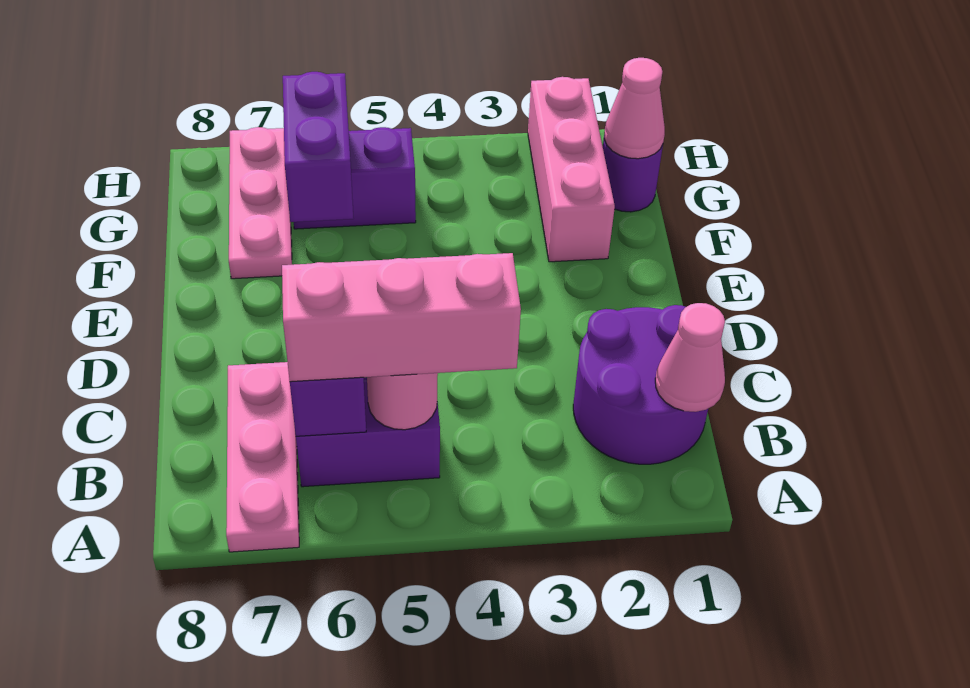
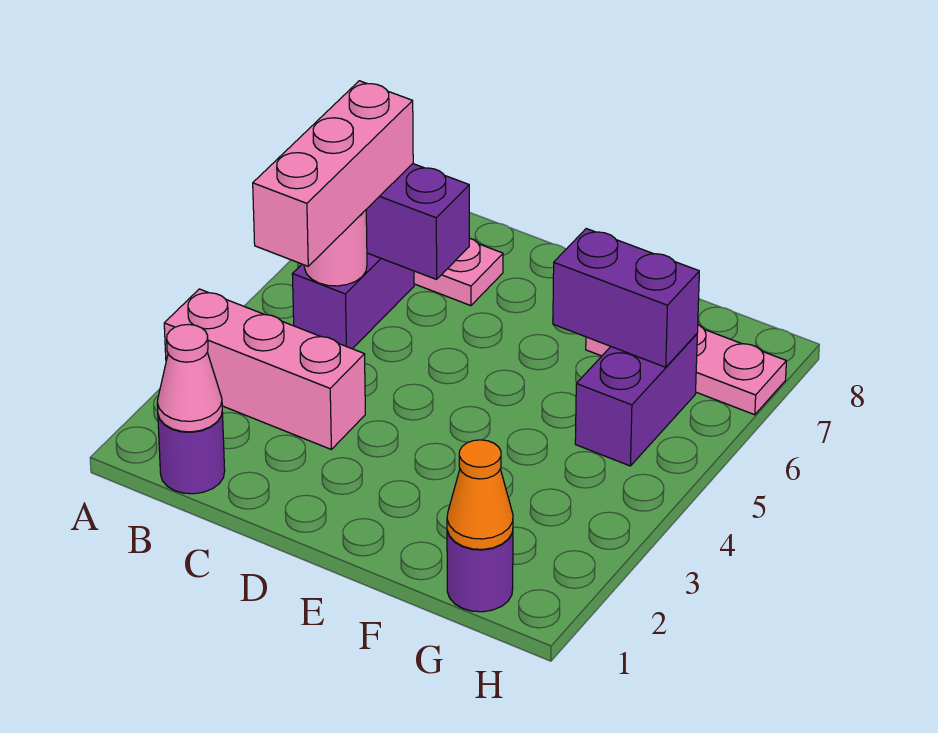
purple 2x2 round brick [573,305,708,464] -> purple 1x1 round brick [158,412,225,494]
pink 1x3 brick [528,77,615,262] -> pink 1x3 brick moved to [164,289,365,449]
pink 1x1 cone [604,58,665,159] -> orange 1x1 cone [447,440,513,549]

